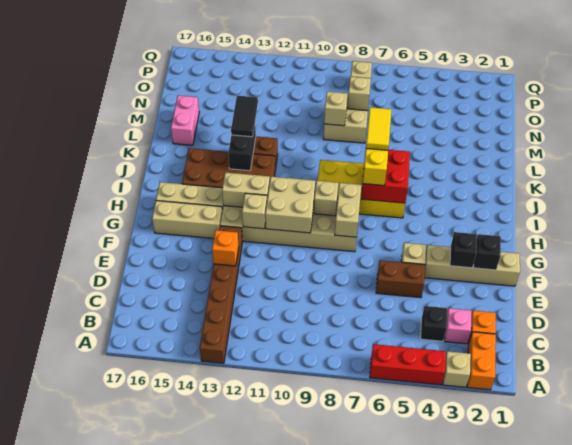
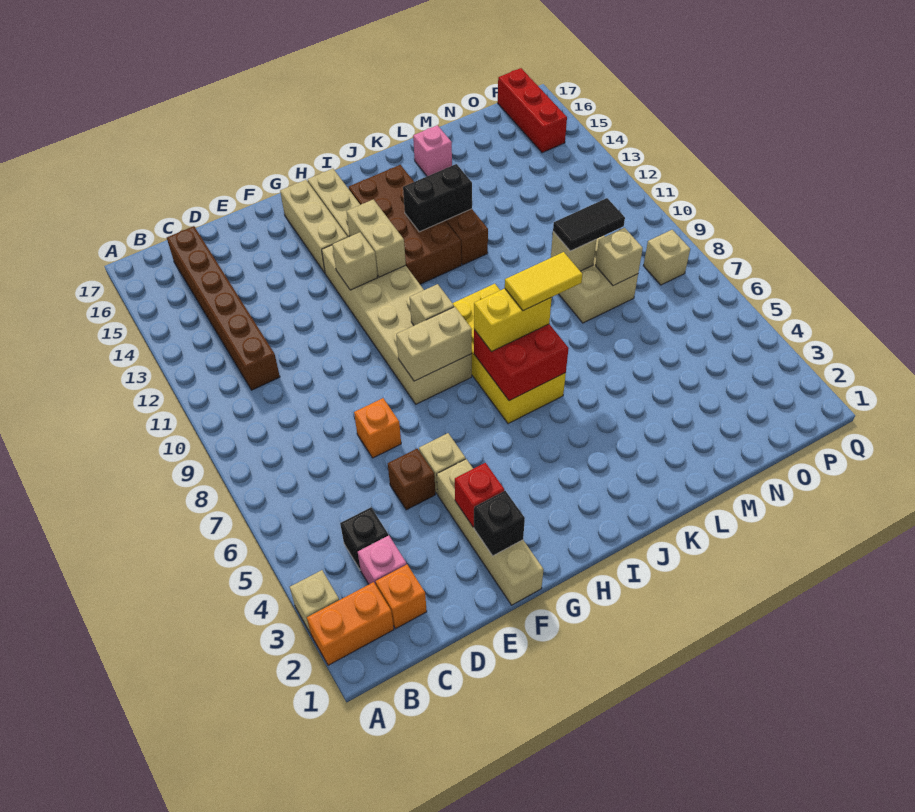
red 1x3 brick [370,344,446,385] -> red 1x3 brick moved to [498,68,567,153]
brown 1x6 brick [200,226,243,363] -> brown 1x6 brick turned to [167,226,280,390]
brown 1x2 brick [376,260,425,298] -> brown 1x1 brick [388,449,435,510]
orange 1x1 brick [212,230,239,266] -> orange 1x1 brick moved to [354,398,401,458]
black 1x1 brick [450,232,477,268] -> red 1x1 brick [455,463,504,527]
tan 2x2 brick [265,177,315,233] -> none
black 1x2 tile [231,96,258,137] -> black 1x2 tile moved to [553,198,625,251]
pink 1x2 brick [171,95,199,145] -> pink 1x1 brick [413,125,452,176]

